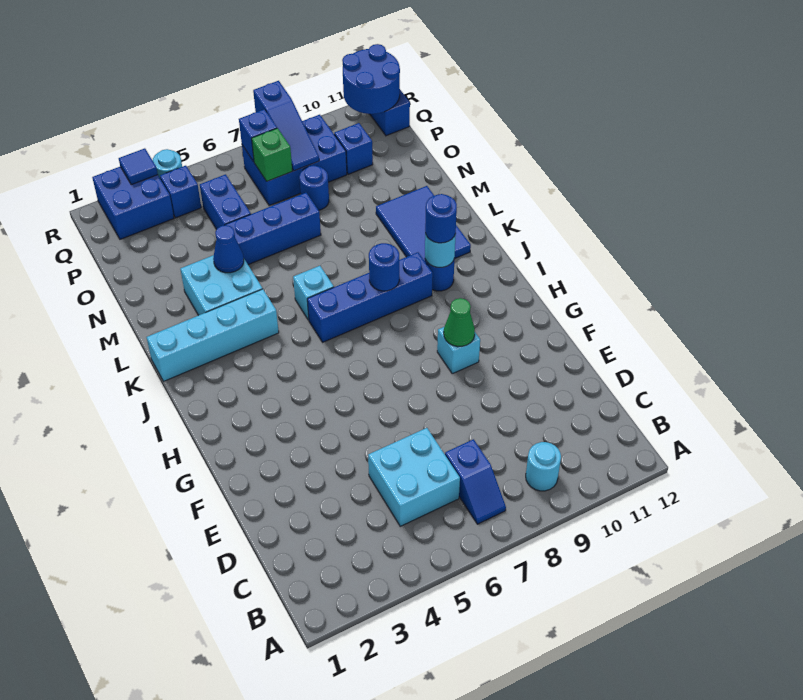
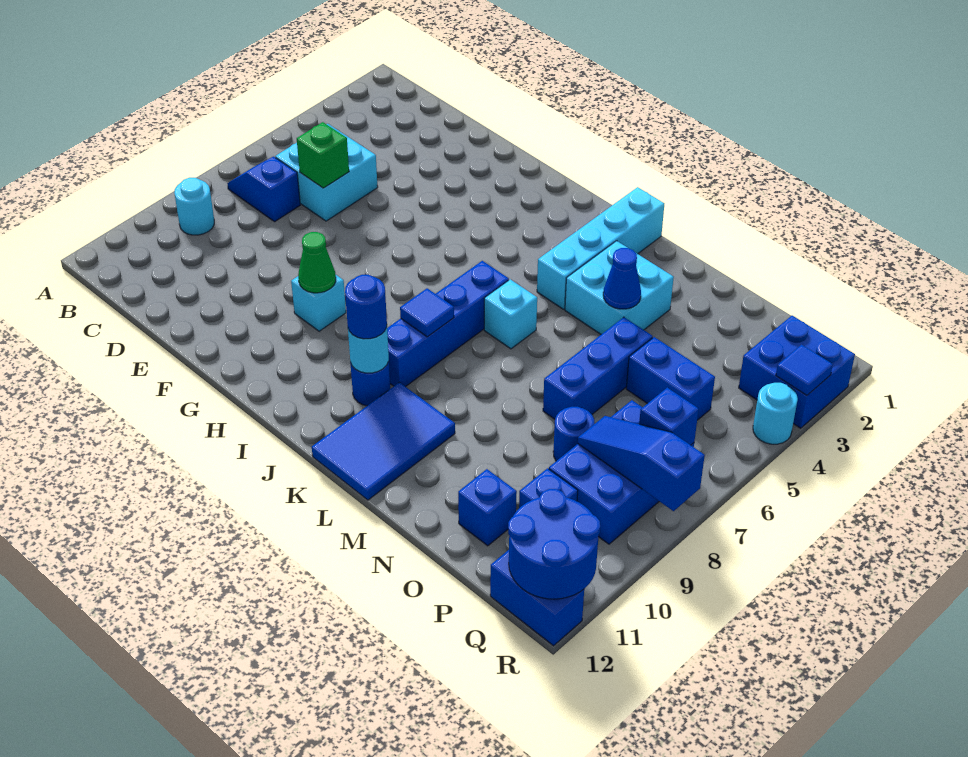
blue 1x1 round brick [369,243,399,291] -> blue 1x1 tile [400,288,454,337]
blue 2x3 tile [376,186,471,261] -> blue 2x3 tile turned to [312,382,455,500]
green 1x1 brick [252,128,292,181] -> green 1x1 brick moved to [297,122,349,188]
blue 1x1 brick [160,166,201,218] -> blue 1x1 brick moved to [458,469,517,546]

